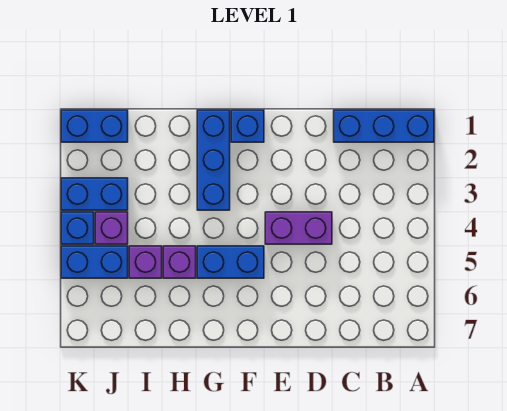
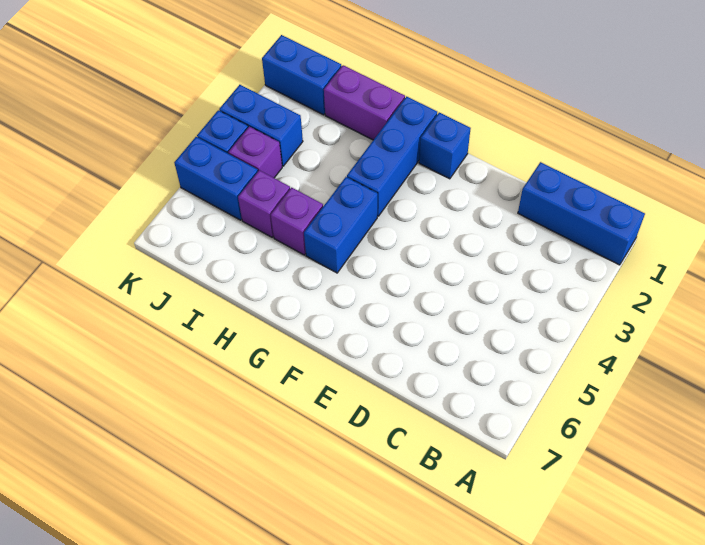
purple 1x2 brick [265,212,332,244] -> purple 1x2 brick moved to [324,65,405,140]
blue 1x2 brick [197,246,264,278] -> blue 1x2 brick turned to [304,177,378,273]

